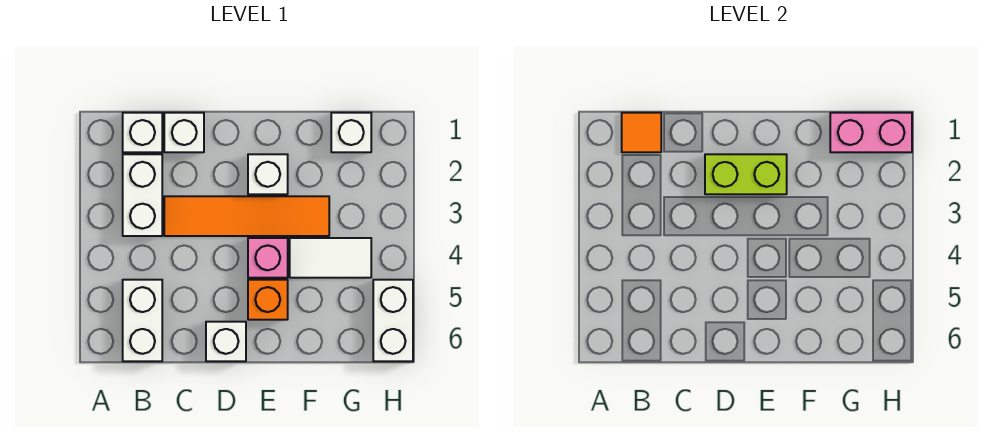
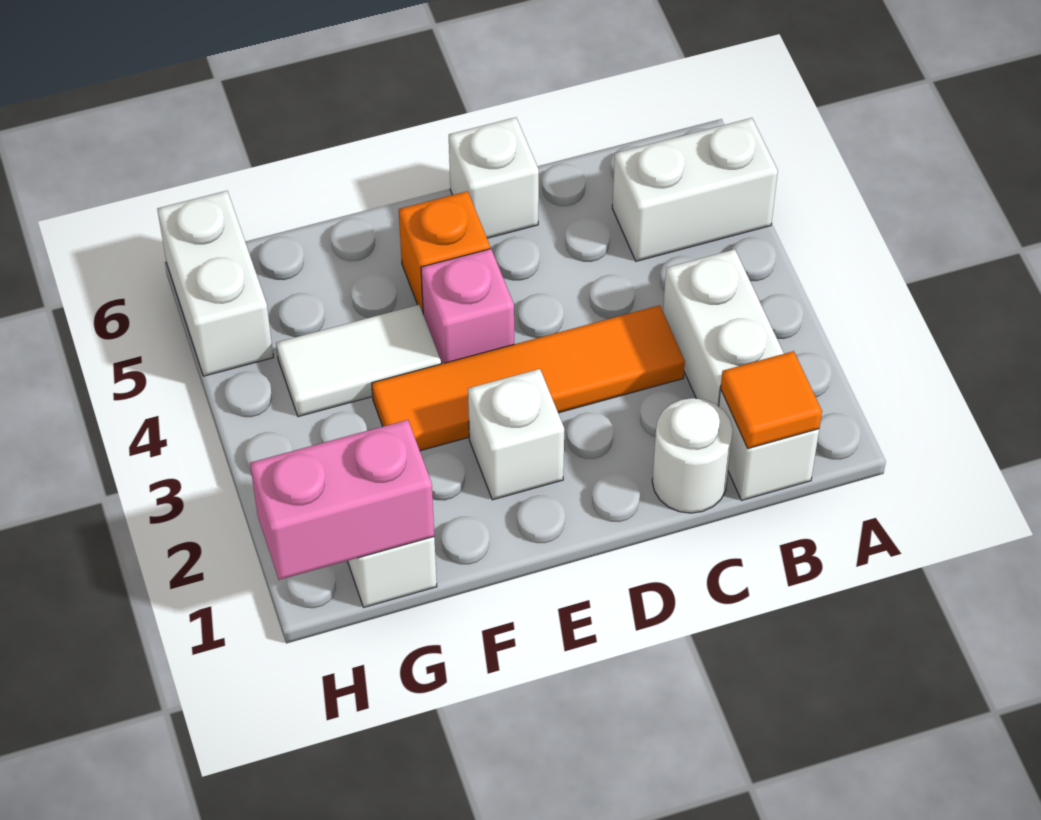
white 1x2 brick [123,280,162,361] -> white 1x2 brick turned to [612,118,778,261]
white 1x1 brick [164,113,204,152] -> white 1x1 round brick [652,398,733,513]
lime 1x2 brick [705,154,787,194] -> none

